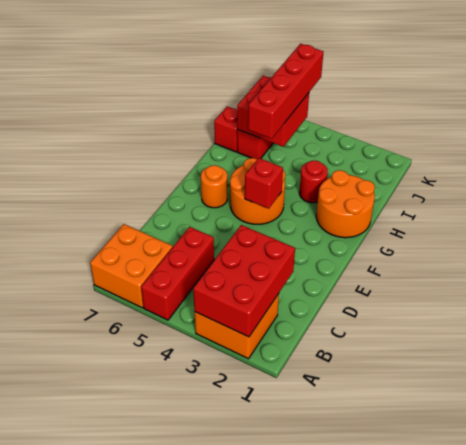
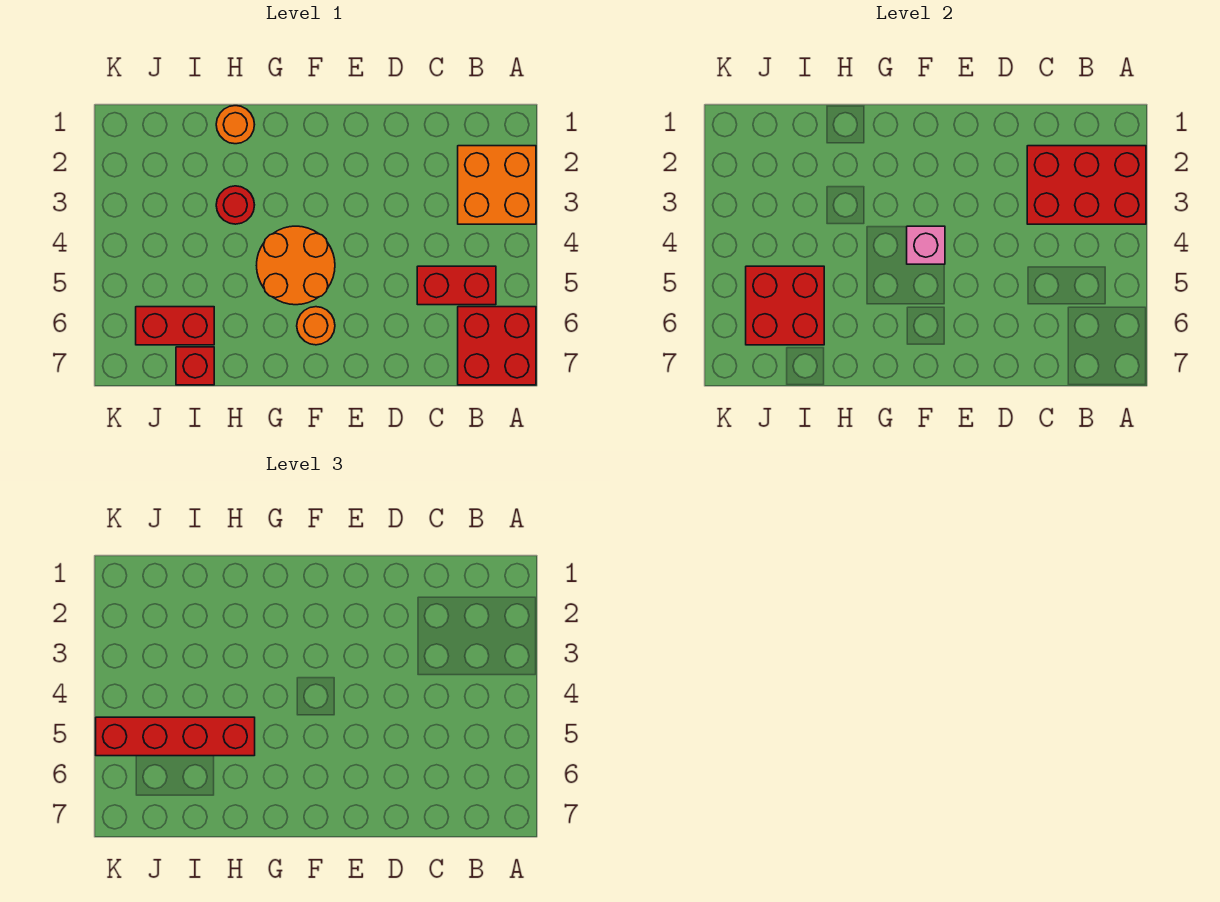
red 1x3 brick [141,227,214,320] -> red 1x2 brick [417,266,496,305]
orange 2x2 brick [90,224,173,308] -> red 2x2 brick [458,307,536,385]
red 1x1 brick [245,158,283,209] -> pink 1x1 brick [907,226,945,264]
orange 2x2 round brick [316,170,375,238] -> orange 1x1 round brick [216,106,255,144]

